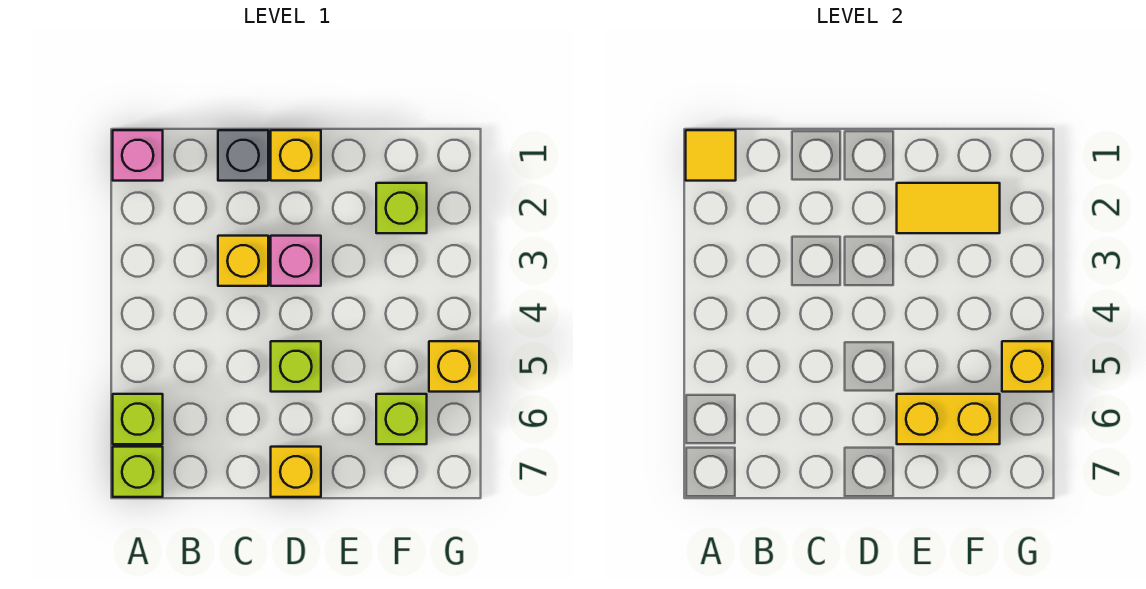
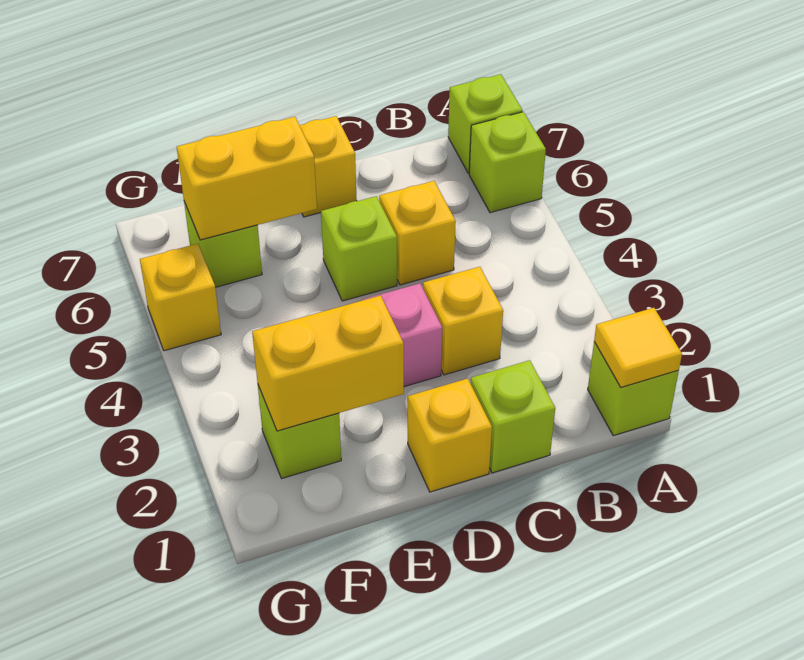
pink 1x1 brick [113,130,163,181] -> lime 1x1 brick [588,342,679,436]
grey 1x1 brick [218,130,268,181] -> lime 1x1 brick [471,360,555,473]
yellow 1x2 tile [897,183,1000,233] -> yellow 1x2 brick [252,295,404,431]
yellow 1x1 brick [1002,341,1052,392] -> yellow 1x1 brick moved to [379,181,456,285]

